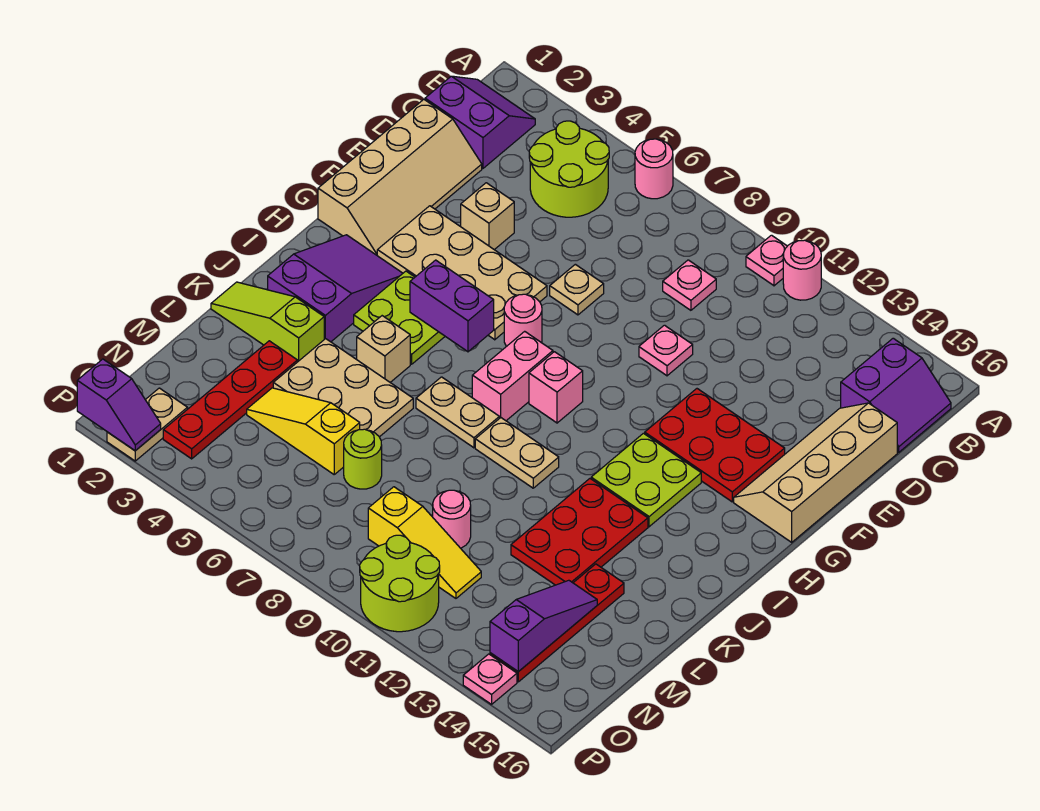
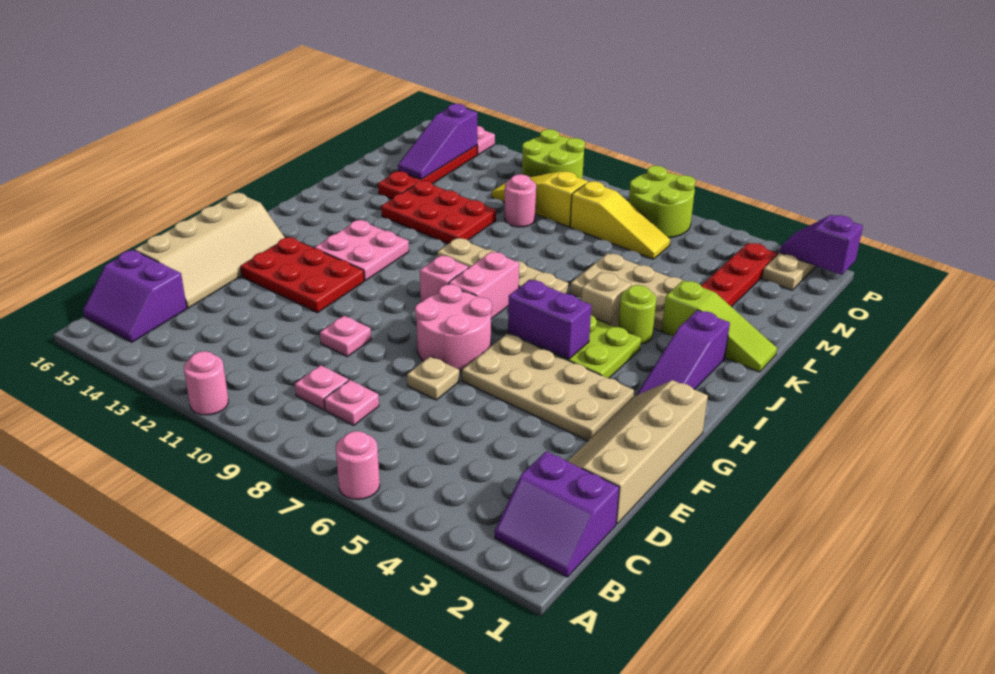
pink 1x1 plate [746,235,787,286] -> pink 1x1 plate moved to [324,380,379,425]
lime 2x2 round brick [529,121,609,217] -> lime 2x2 round brick moved to [629,166,695,238]
purple 2x2 slope [841,338,951,452] -> purple 2x2 slope turned to [83,250,187,342]
tan 1x1 brick [461,183,514,250] -> none
pink 1x1 round brick [504,294,542,346] -> pink 2x2 round brick [415,284,492,371]
purple 2x3 slope [268,235,403,342] -> purple 1x3 slope [636,310,730,395]
lime 2x2 plate [591,433,701,527] -> pink 2x2 plate [314,220,409,281]
red 2x3 plate [511,479,648,585] -> red 2x3 plate turned to [381,181,496,244]
yellow 1x3 slope [247,388,360,474] -> yellow 1x3 slope moved to [570,181,670,259]
lime 1x1 round brick [344,429,382,489] -> lime 1x1 round brick moved to [618,285,656,344]

